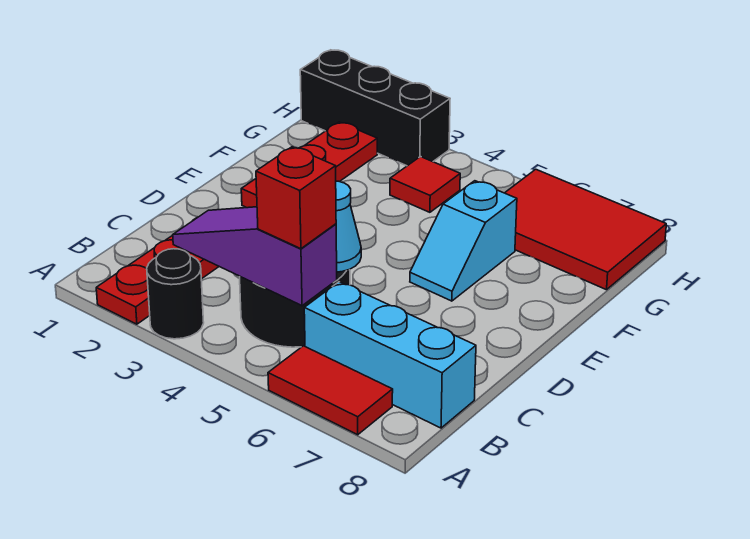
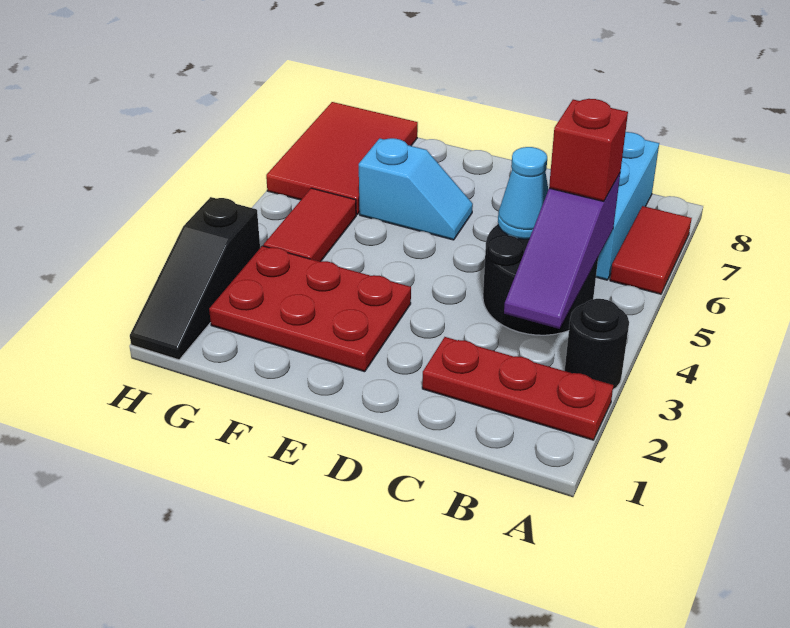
red 1x3 plate [241,122,377,208] -> red 2x3 plate [209,246,411,372]
red 1x1 tile [390,157,460,212] -> red 1x2 tile [264,188,356,262]
black 1x3 brick [300,50,450,166] -> black 1x3 slope [130,197,260,360]

